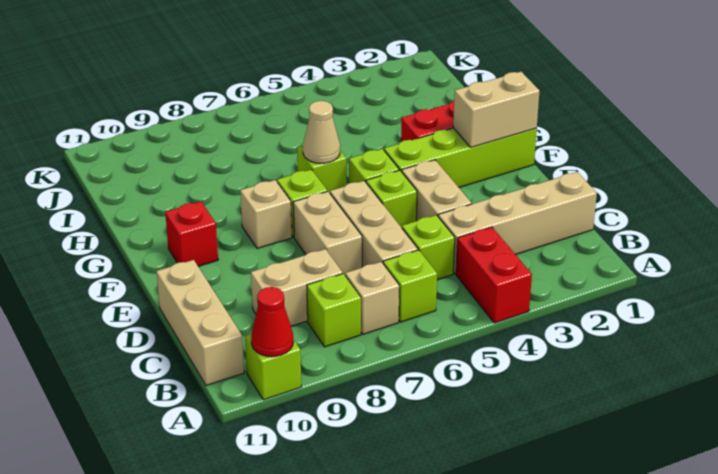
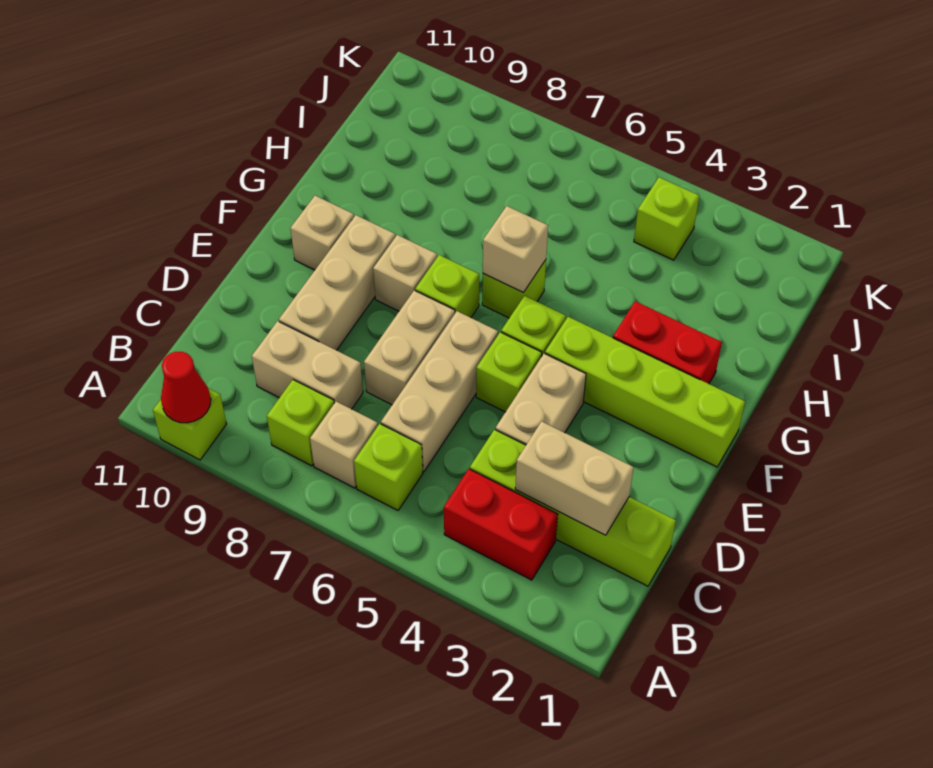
red 1x2 brick [456,227,532,323] -> red 1x2 brick turned to [444,469,558,580]
tan 1x3 brick [156,260,244,385] -> tan 1x3 brick moved to [279,215,395,350]
tan 1x4 brick [438,172,597,274] -> lime 1x4 brick [470,430,676,586]
lime 1x1 brick [402,215,455,279] -> lime 1x1 brick moved to [634,177,700,260]
tan 1x2 brick [453,72,539,147] -> tan 1x2 brick moved to [515,421,634,535]
red 1x1 brick [165,202,218,266] -> tan 1x1 brick [290,196,354,270]
tan 1x1 cone [303,101,340,163] -> tan 1x1 brick [483,206,548,293]

